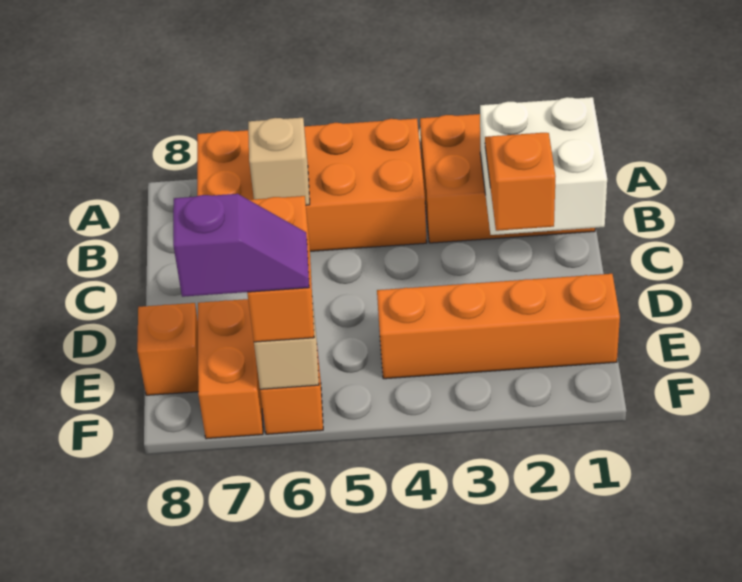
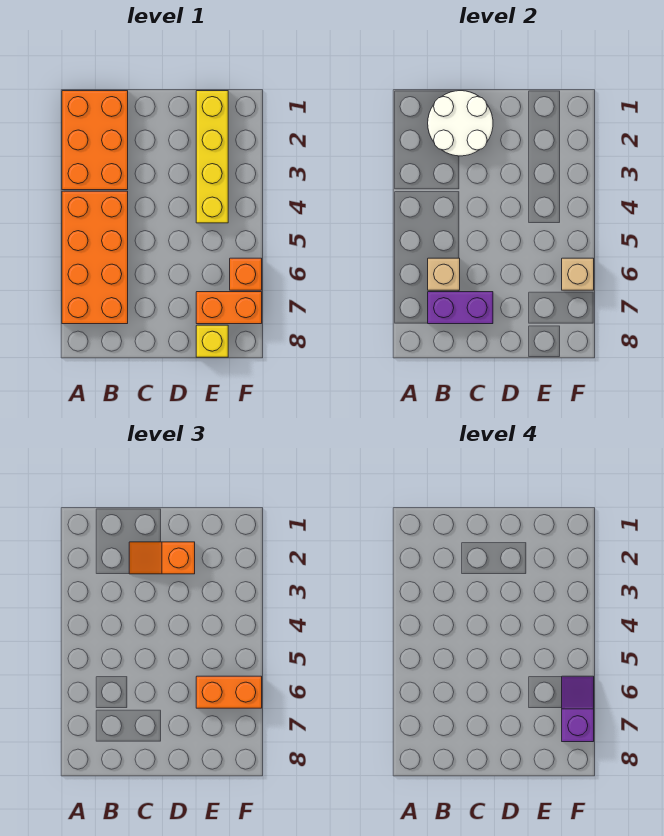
white 2x2 brick [480,97,607,235] -> white 2x2 round brick [428,91,493,156]
none -> purple 1x2 brick [428,292,493,324]
orange 1x4 brick [377,274,620,379] -> yellow 1x4 brick [196,91,228,223]
orange 1x1 brick [137,303,198,395] -> yellow 1x1 brick [196,325,228,357]

